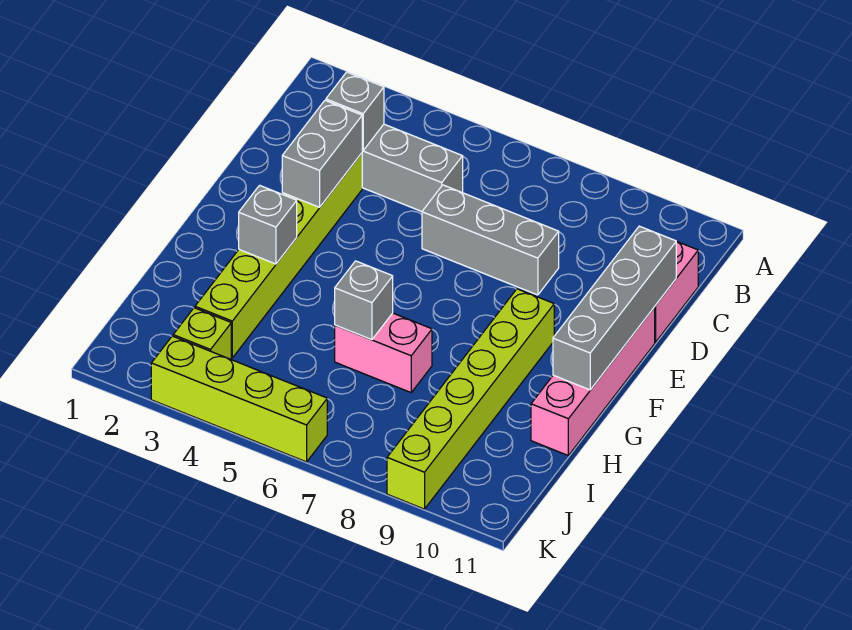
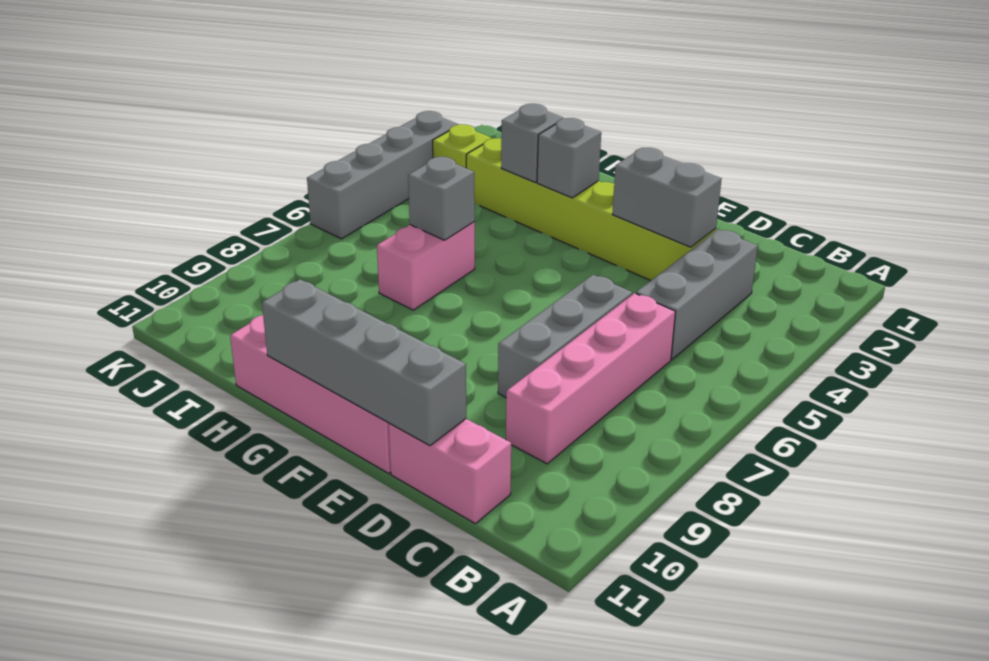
grey 1x1 brick [326,72,384,151] -> grey 1x1 brick moved to [501,104,563,182]
none -> pink 1x4 brick [506,293,675,464]
lime 1x6 brick [387,289,554,509] -> none
lime 1x4 brick [151,336,327,462] -> grey 1x4 brick [307,111,458,239]

